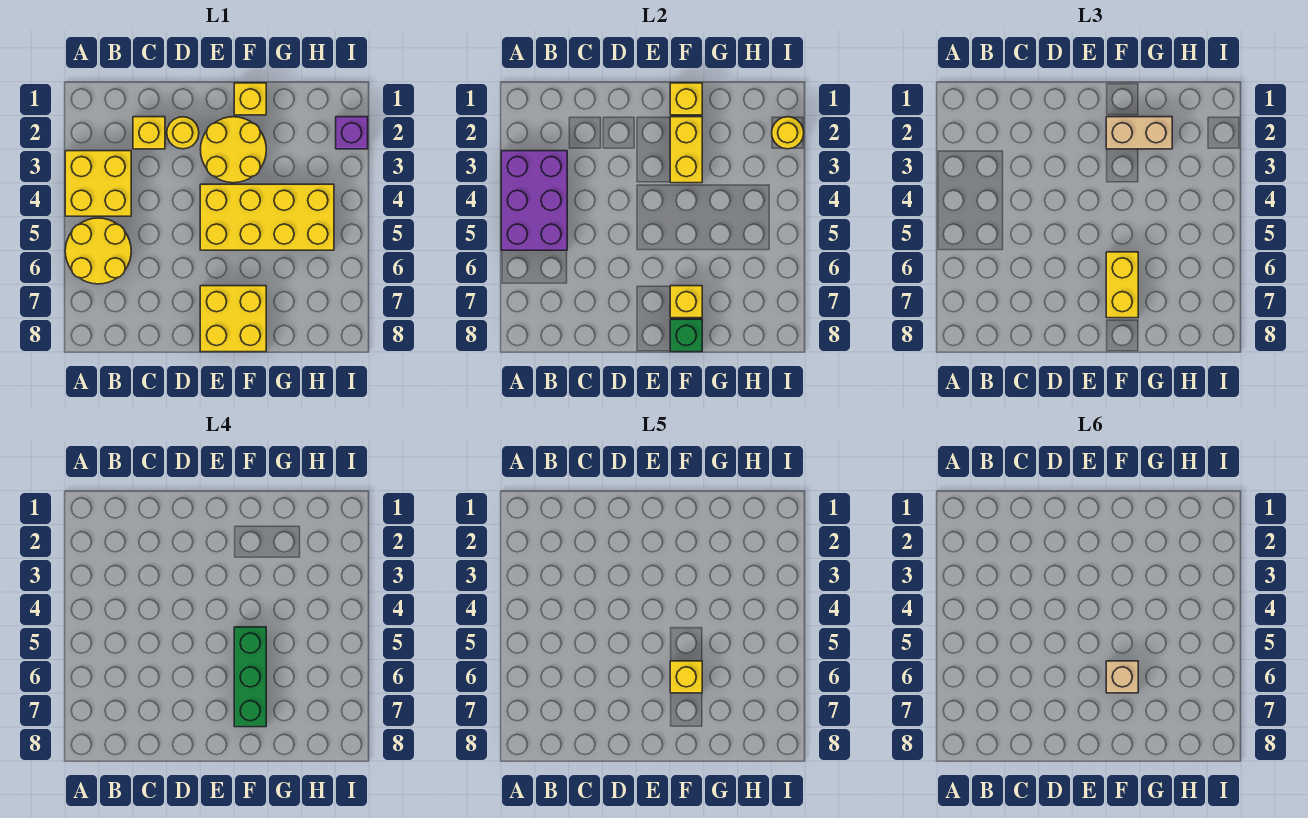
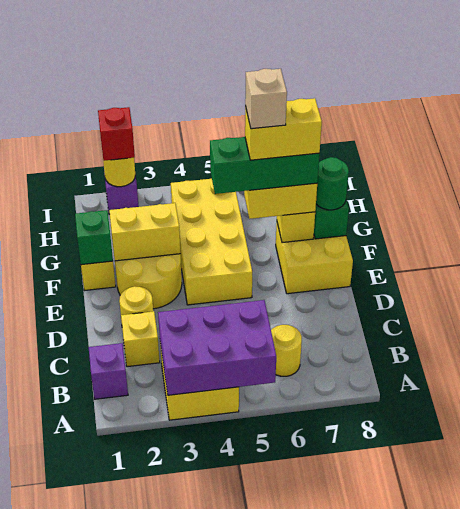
yellow 2x2 round brick [65,218,131,284] -> yellow 1x1 round brick [271,325,302,376]
none -> purple 1x1 brick [89,343,128,399]
yellow 1x1 brick [670,83,702,115] -> green 1x1 brick [75,210,113,265]
tan 1x2 brick [1106,117,1172,149] -> none
yellow 1x1 brick [670,661,702,693] -> yellow 1x2 brick [245,98,322,160]
none -> green 1x1 round brick [316,157,349,210]
none -> red 1x1 brick [98,107,135,161]

